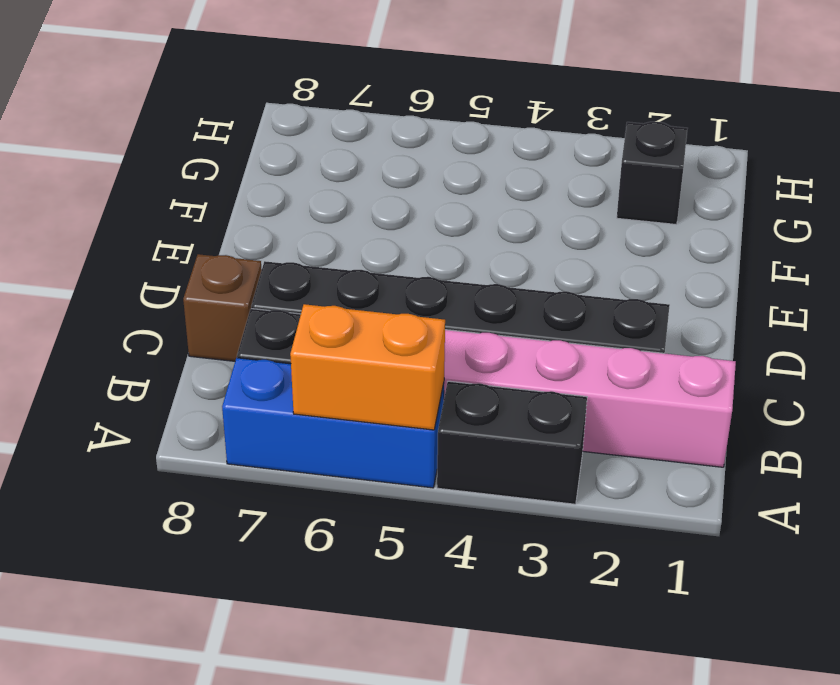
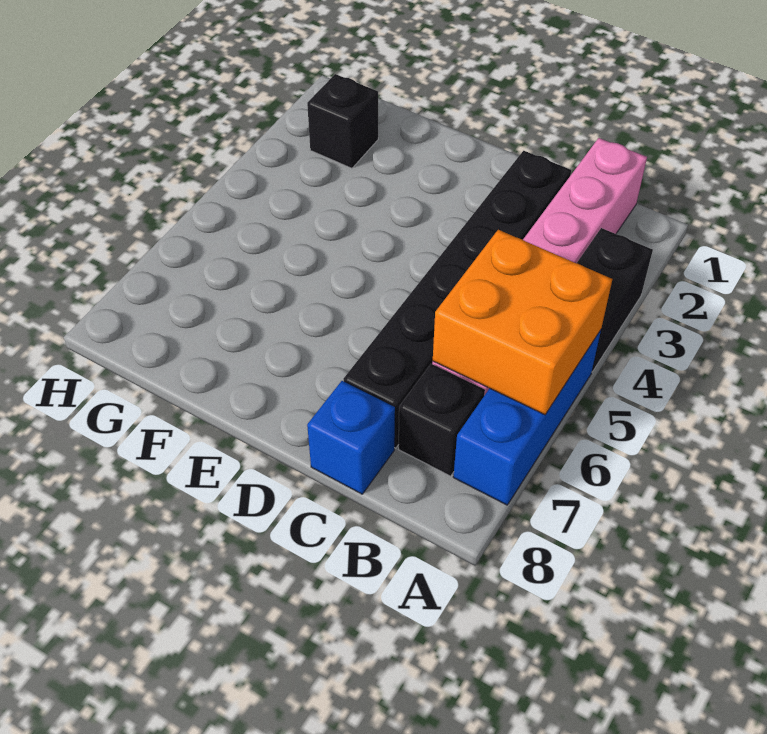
orange 1x2 brick [290,304,445,430] -> orange 2x2 brick [433,230,612,415]
brown 1x1 brick [183,254,262,361] -> blue 1x1 brick [307,381,395,494]

